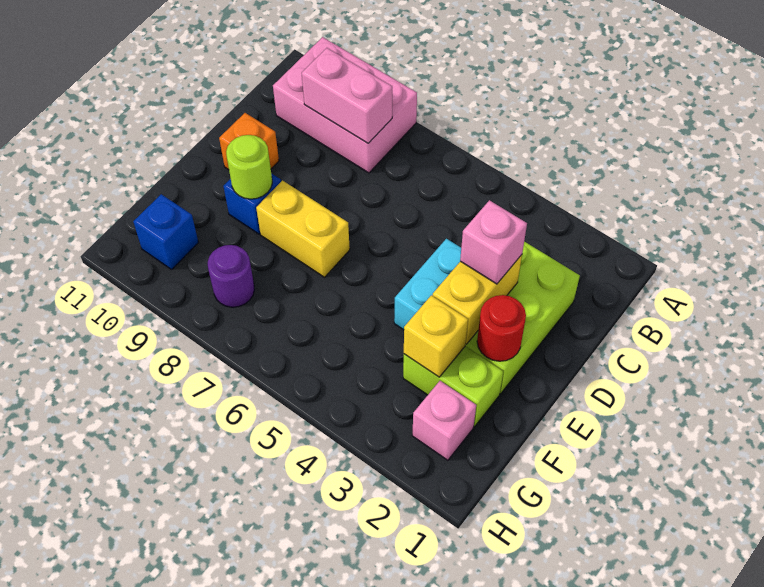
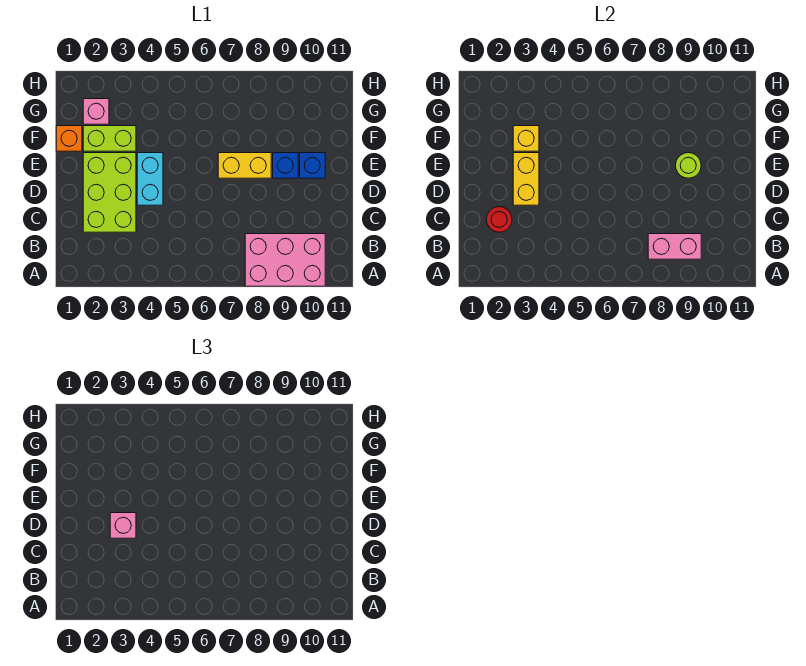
orange 1x1 brick [219,113,279,170] -> orange 1x1 brick moved to [56,126,82,151]
red 1x1 round brick [477,295,526,361] -> red 1x1 round brick moved to [486,207,512,232]
purple 1x1 round brick [208,245,255,307] -> none
blue 1x1 brick [133,194,198,269] -> blue 1x1 brick moved to [300,153,325,178]

